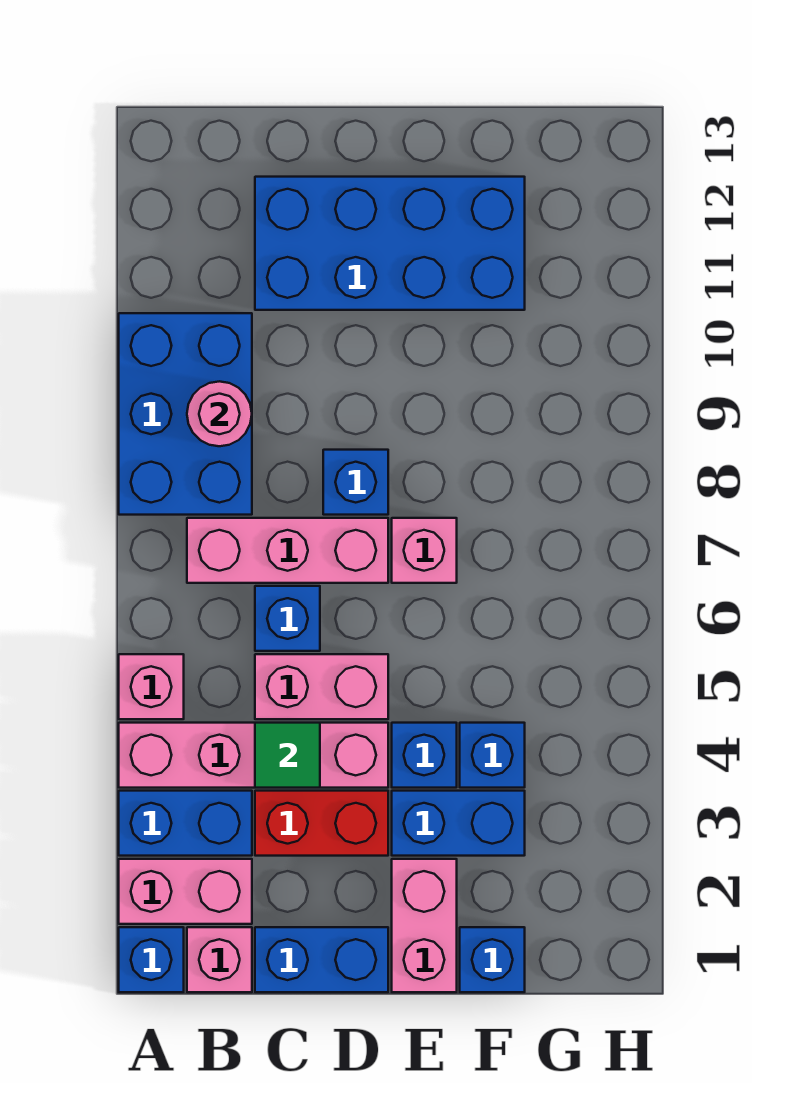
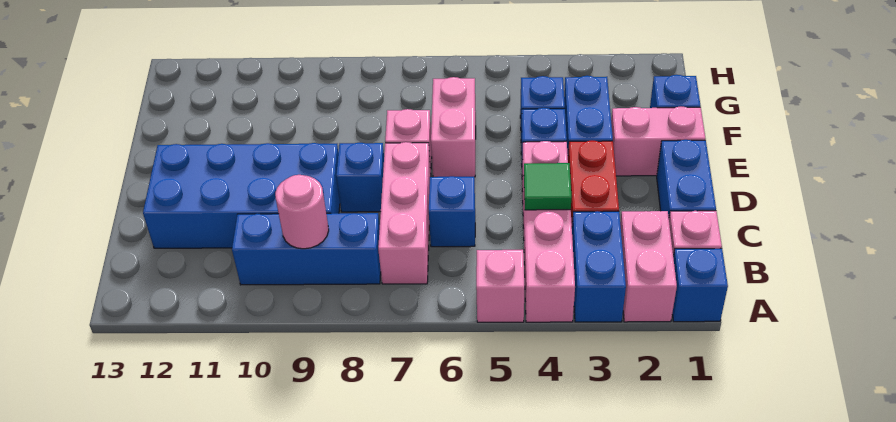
blue 2x3 brick [119,313,252,515] -> blue 1x3 brick [232,213,381,285]
pink 1x2 brick [255,654,388,719] -> pink 1x2 brick moved to [431,77,476,177]
blue 2x4 brick [255,177,525,310] -> blue 2x4 brick turned to [143,143,340,248]

